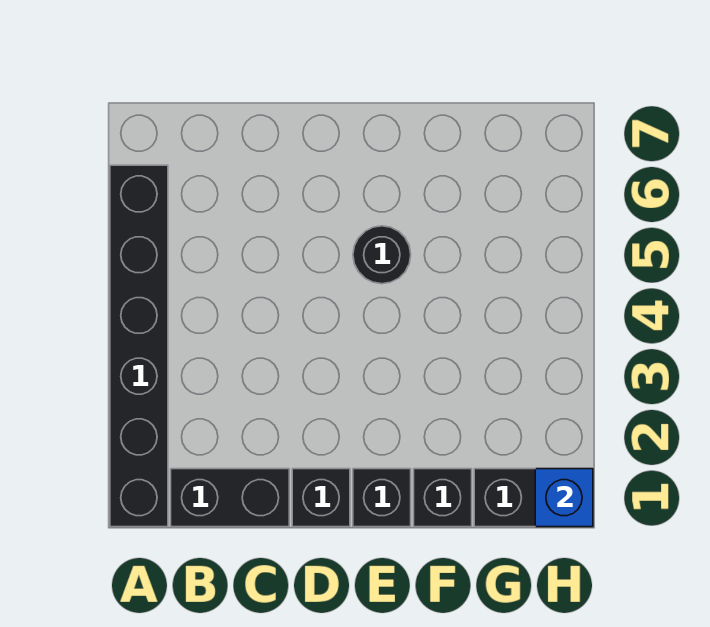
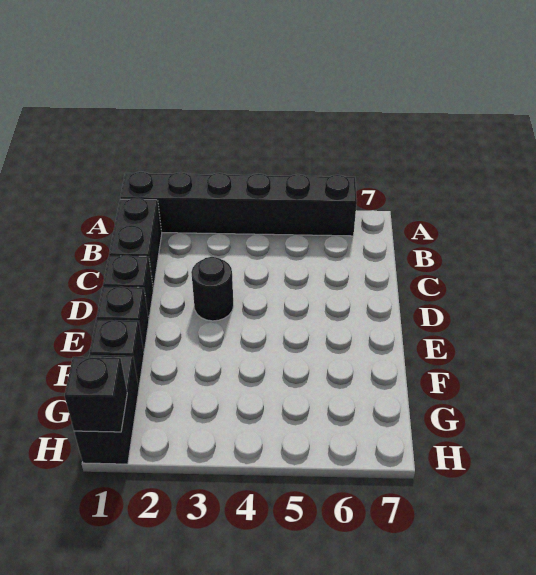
black 1x1 round brick [353,226,411,284] -> black 1x1 round brick moved to [191,257,233,321]
blue 1x1 brick [535,469,593,527] -> black 1x1 brick [65,357,127,432]

